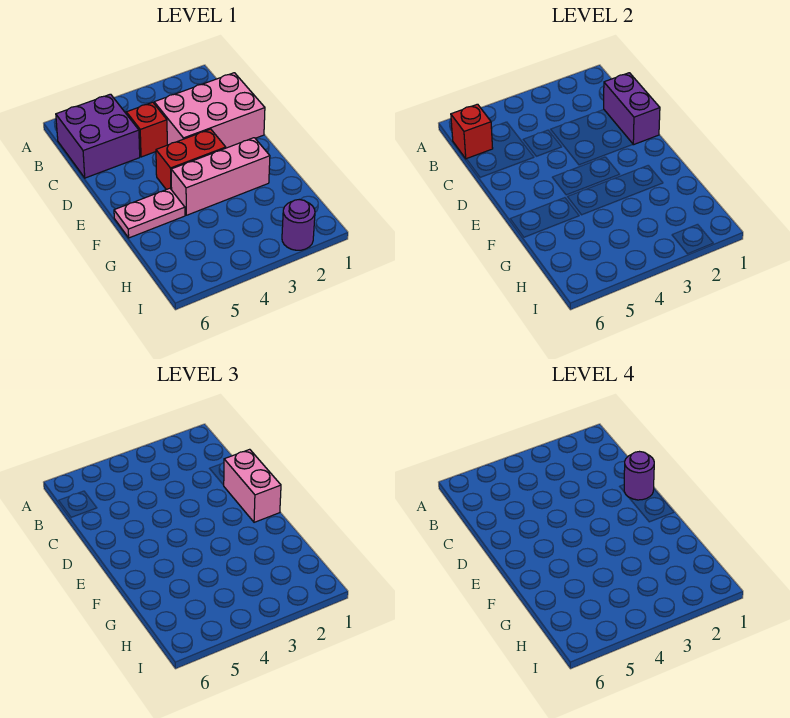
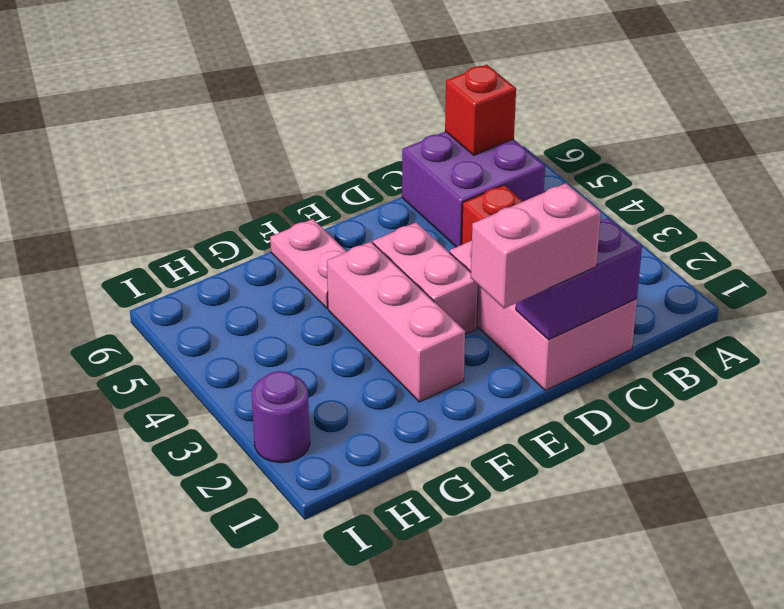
purple 1x1 round brick [624,452,654,500] -> none
red 1x2 brick [156,129,226,190] -> pink 1x2 brick [373,222,478,334]

